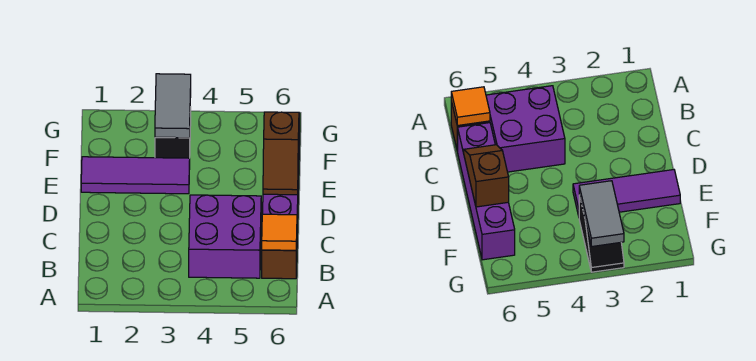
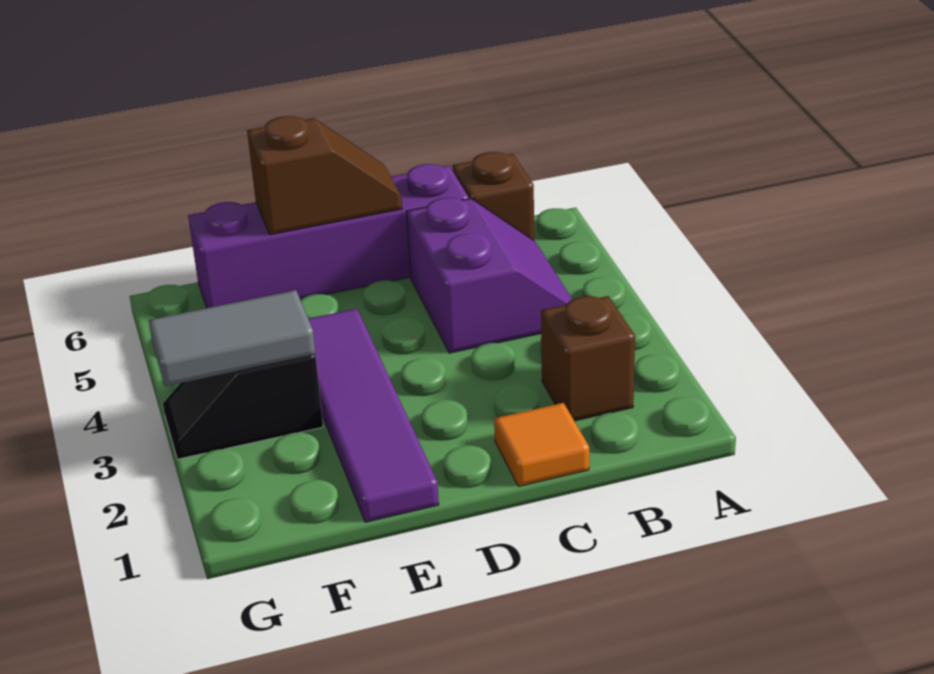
none -> brown 1x1 brick [541,296,635,421]
purple 2x2 brick [189,195,261,278] -> purple 2x2 slope [406,198,573,353]
orange 1x1 tile [262,214,297,250] -> orange 1x1 tile moved to [494,403,589,487]
purple 1x3 tile [81,157,190,194] -> purple 1x4 tile [308,309,439,522]

